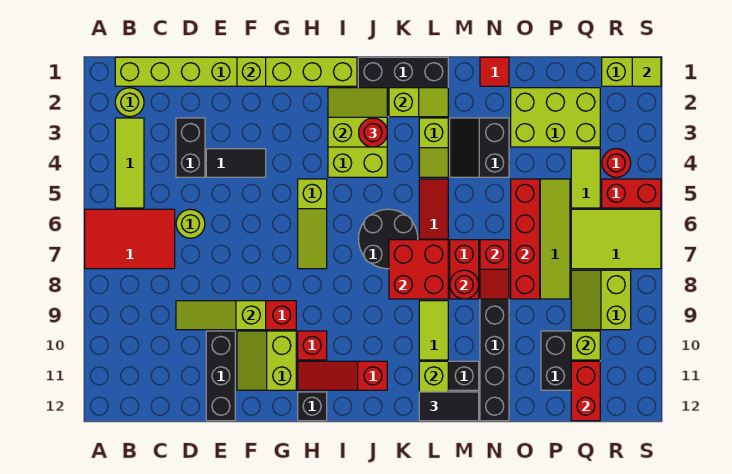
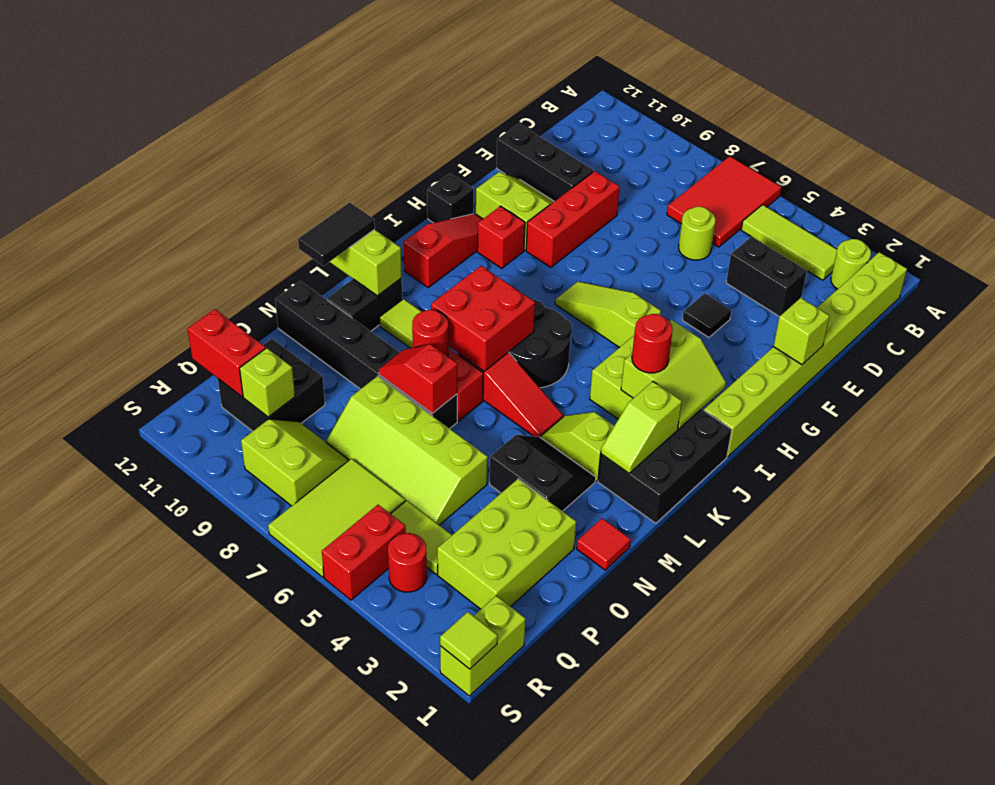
lime 1x3 slope [176,301,266,330] -> none
black 1x2 tile [206,149,266,177] -> black 1x1 tile [682,293,731,337]
red 1x4 brick [511,179,540,299] -> none

